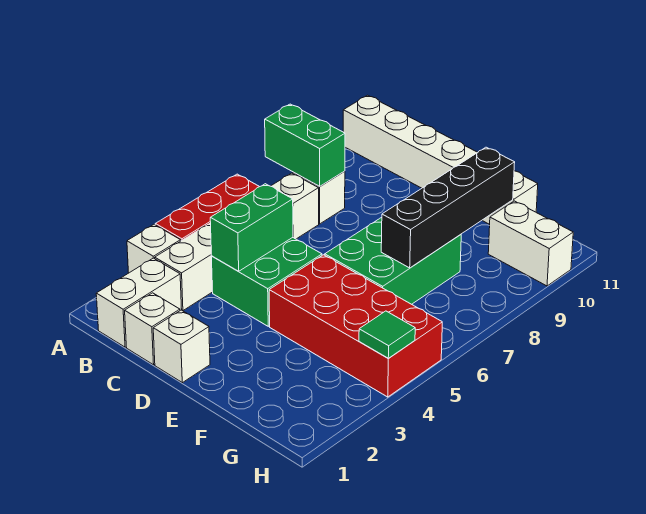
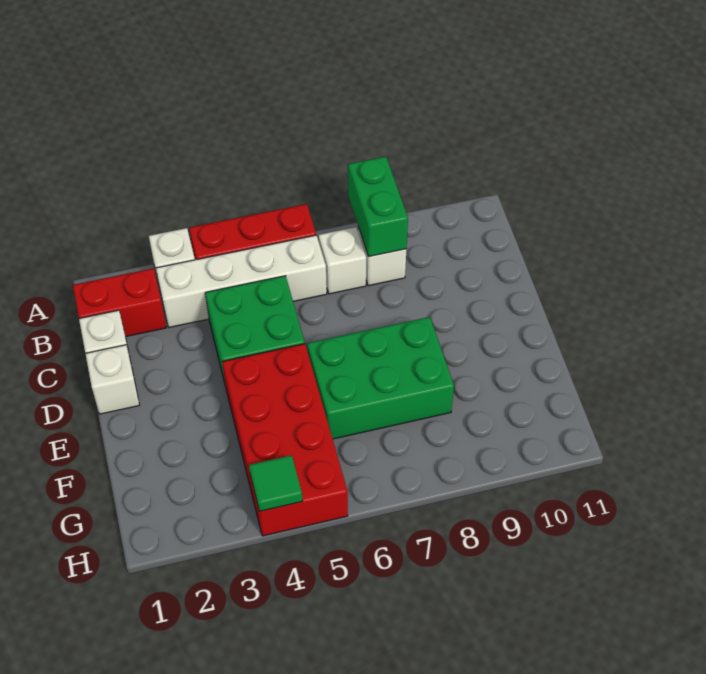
white 1x6 brick [343,95,538,224] -> none
white 1x2 brick [96,258,182,347] -> red 1x2 brick [73,268,166,337]
green 1x2 brick [210,184,293,271] -> none
black 1x4 brick [381,147,515,268] -> none
white 1x2 brick [488,201,573,286] -> none

